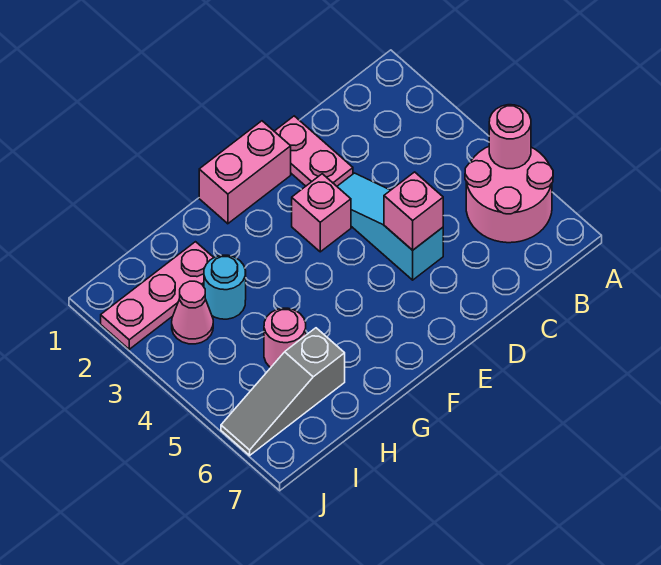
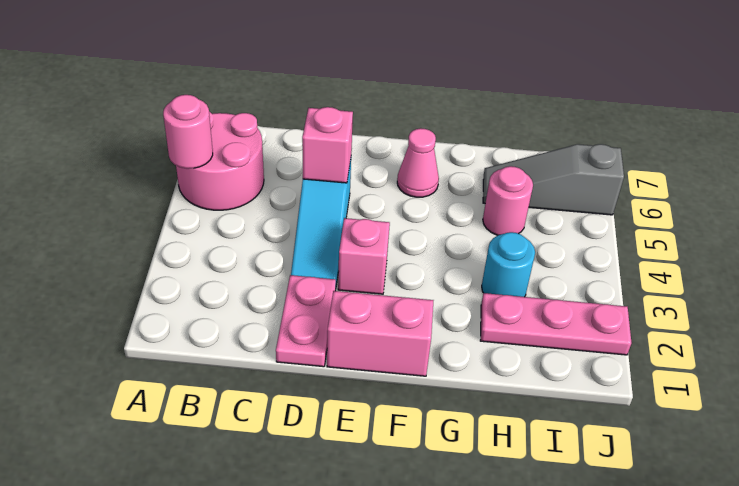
grey 1x3 slope [221,328,345,455] -> grey 1x3 slope turned to [483,144,624,215]
pink 1x1 cone [172,281,213,344] -> pink 1x1 cone moved to [397,128,439,197]

